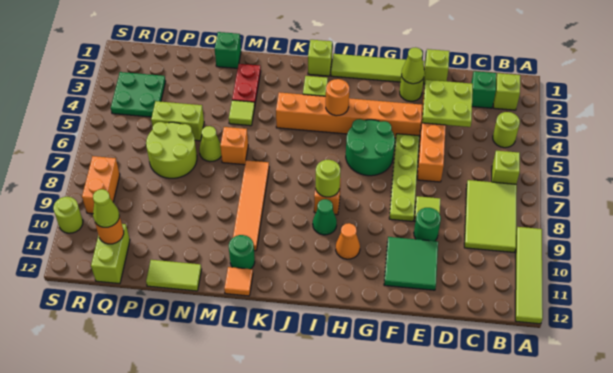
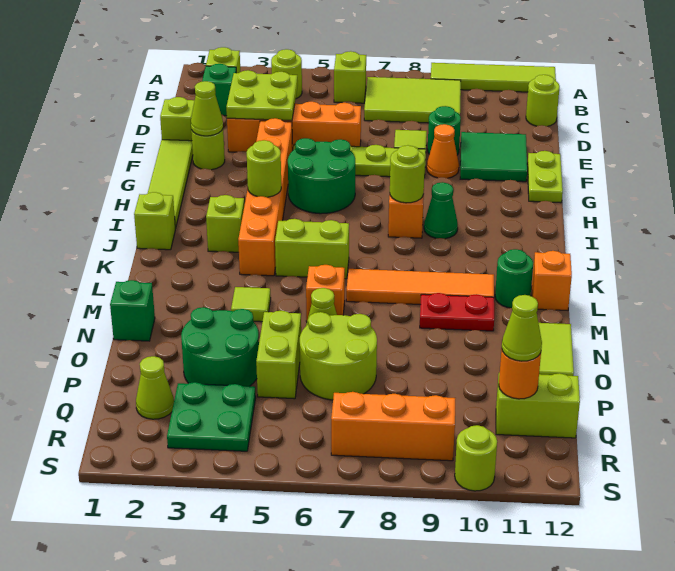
none -> lime 1x1 round brick [526,75,560,126]
none -> lime 1x2 plate [527,151,563,203]
orange 1x1 cone [336,223,360,259] -> orange 1x1 cone moved to [427,124,459,178]
orange 1x1 round brick [326,79,349,116] -> lime 1x1 round brick [247,140,281,197]
none -> lime 1x2 brick [275,219,349,279]
orange 1x1 tile [224,267,253,296] -> orange 1x1 brick [532,251,572,310]
red 1x2 plate [232,64,261,105] -> red 1x2 plate moved to [420,293,494,331]
none -> green 2x2 round brick [181,307,259,386]
none -> lime 1x1 cone [136,356,174,419]
orange 1x2 brick [82,156,120,214] -> orange 1x3 brick [331,392,455,461]

